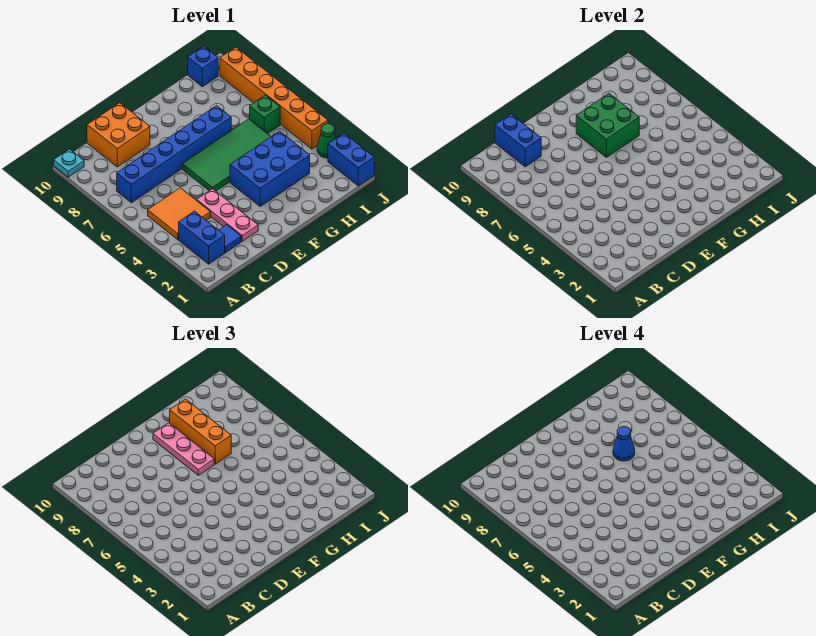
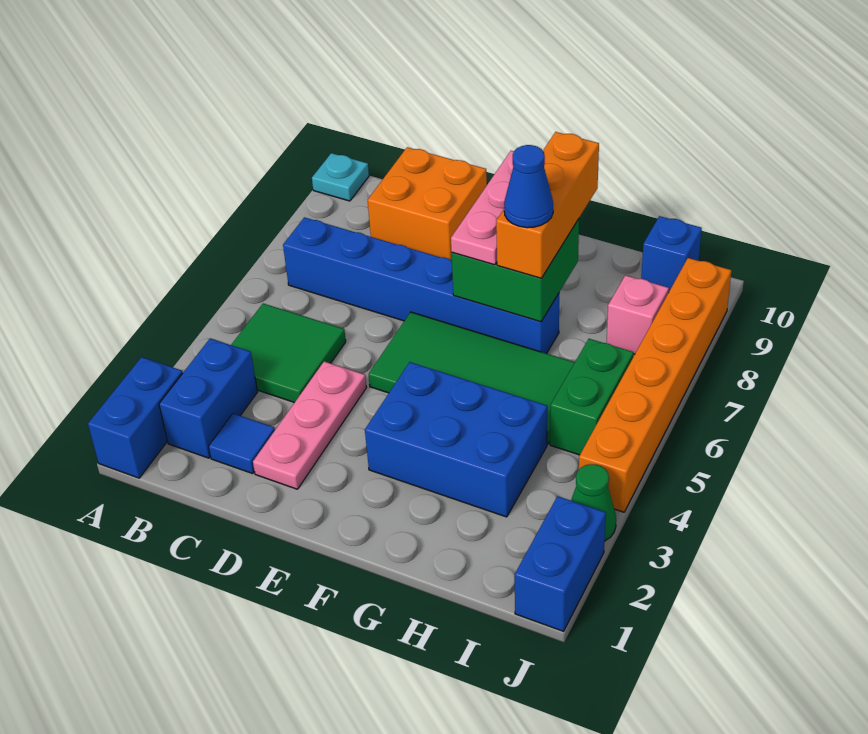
orange 2x2 tile [148,188,211,239] -> green 2x2 tile [231,304,346,403]
blue 1x2 brick [495,114,541,167] -> blue 1x2 brick moved to [88,357,183,478]
green 1x1 brick [250,95,280,134] -> green 1x2 brick [550,339,634,455]
none -> pink 1x1 brick [607,275,669,354]

